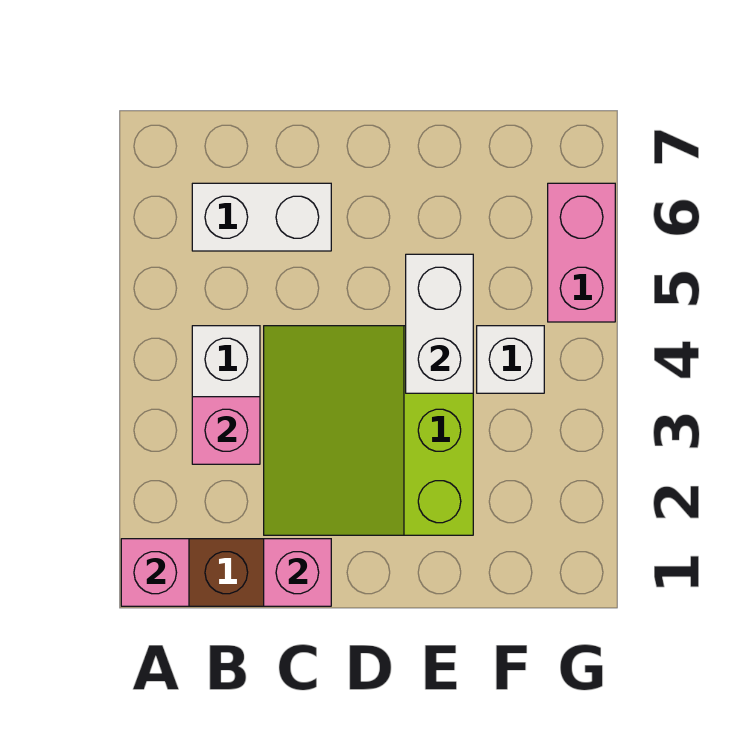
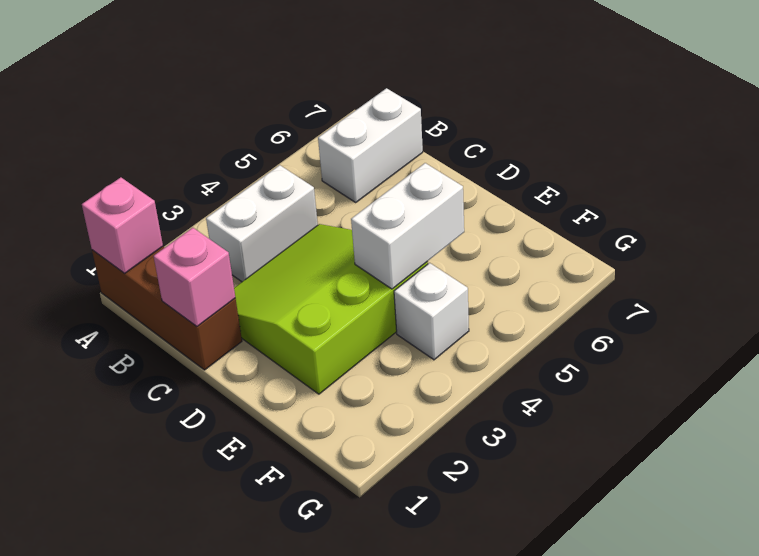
pink 1x1 brick [192,397,260,464] -> none
white 1x2 brick [192,183,331,251] -> white 1x2 brick turned to [318,88,423,202]
pink 1x2 brick [548,183,615,322] -> none

